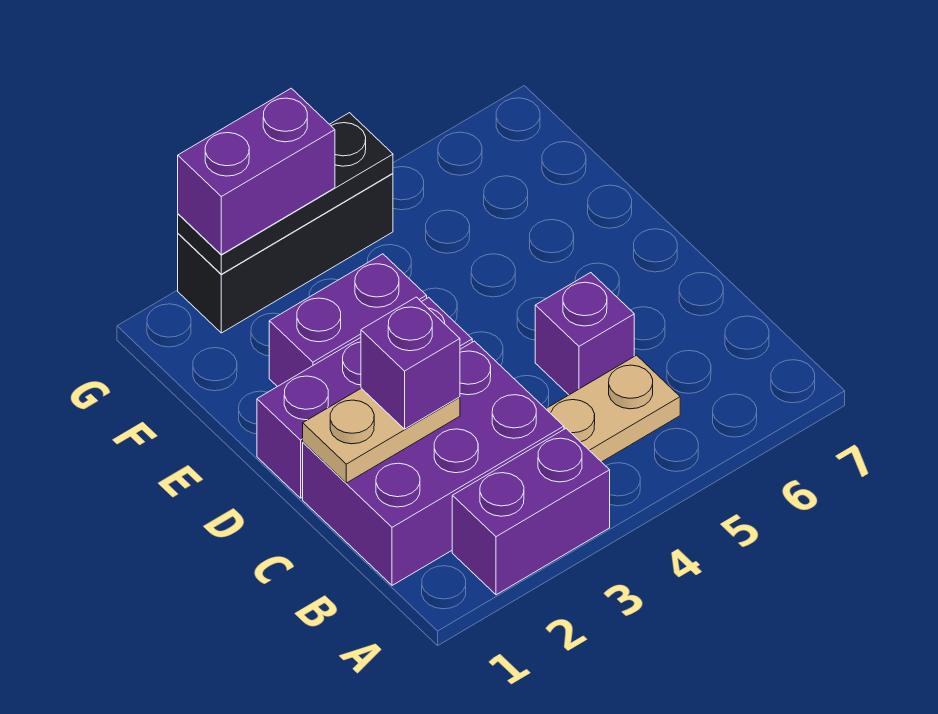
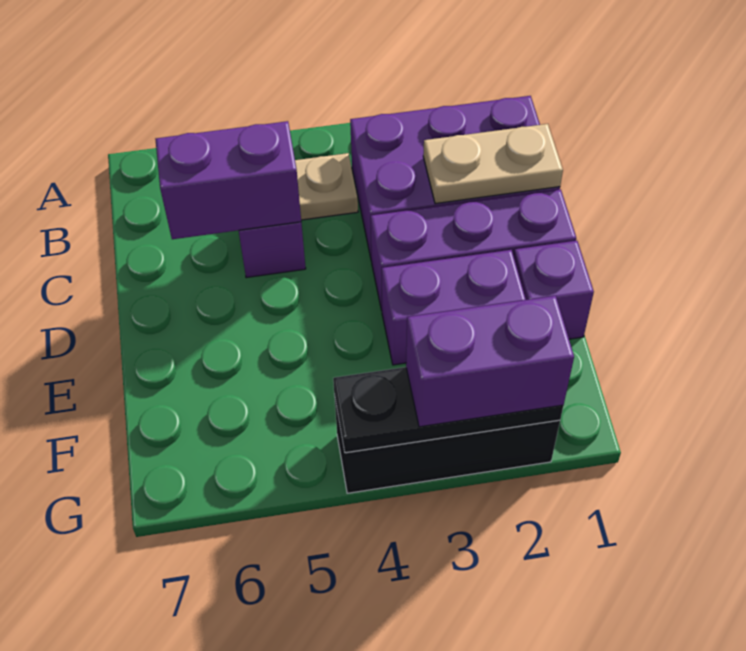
purple 1x2 brick [452,429,610,595] -> purple 1x2 brick moved to [155,121,301,239]
purple 1x1 brick [361,297,460,429] -> purple 1x1 brick moved to [514,241,594,339]

